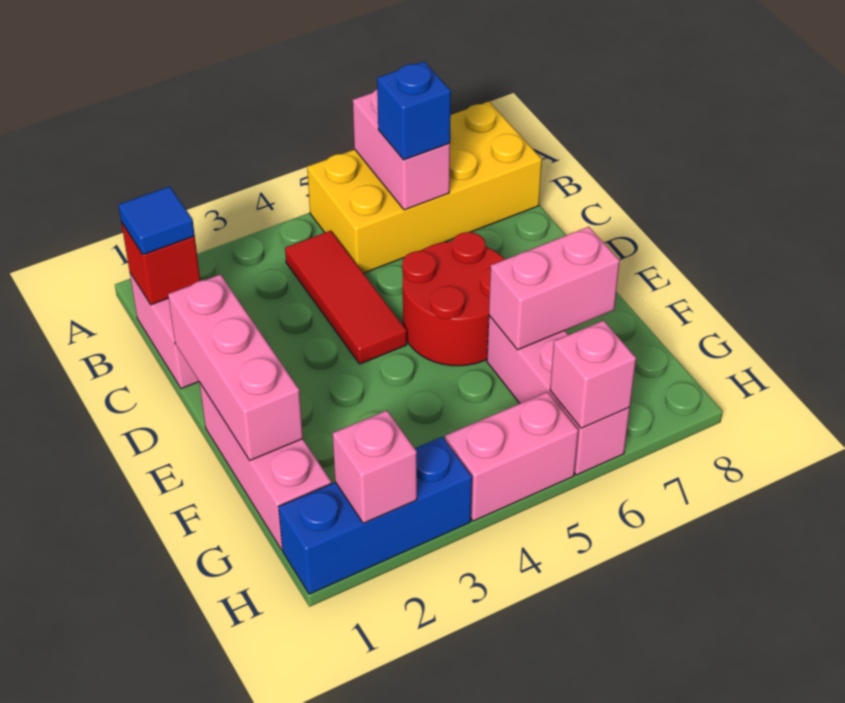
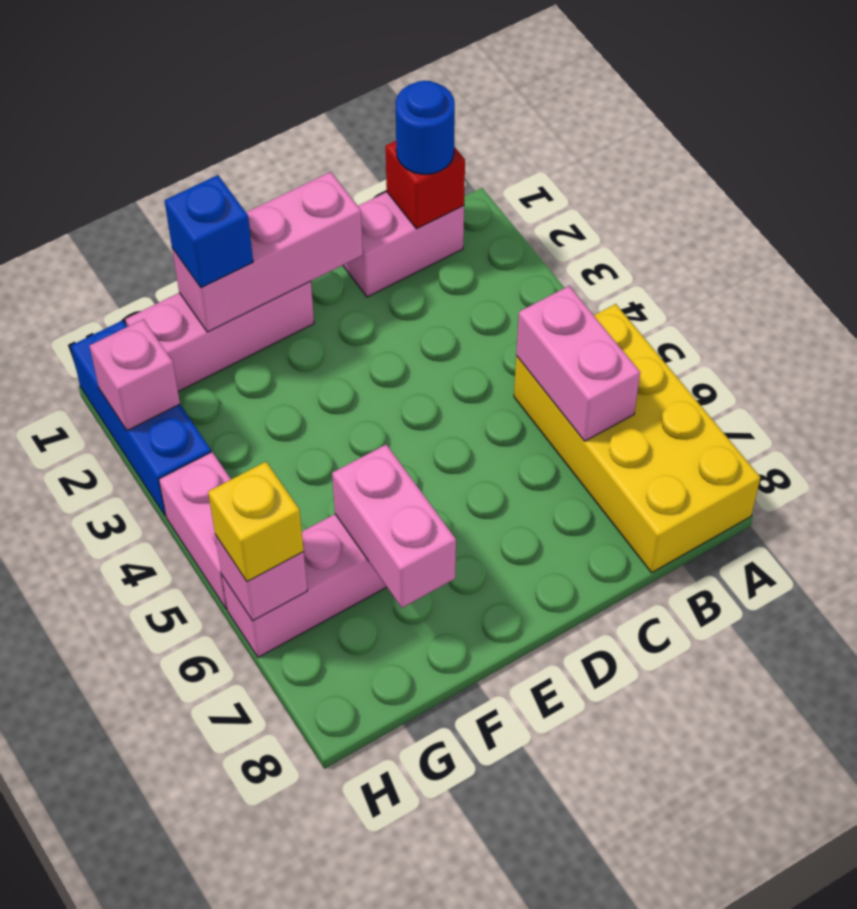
pink 1x2 brick [353,90,450,210] -> pink 1x2 brick turned to [516,286,640,441]
blue 1x1 tile [119,186,195,255] -> blue 1x1 round brick [395,81,455,174]
red 1x3 tile [285,231,407,364] -> none
blue 1x1 brick [377,61,451,160] -> blue 1x1 brick moved to [164,175,253,288]
red 2x2 round brick [402,232,505,366] -> none
none -> yellow 1x1 brick [208,462,304,582]

